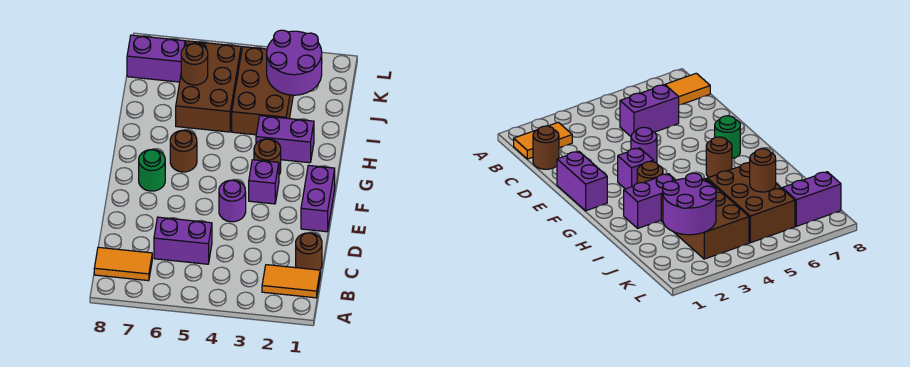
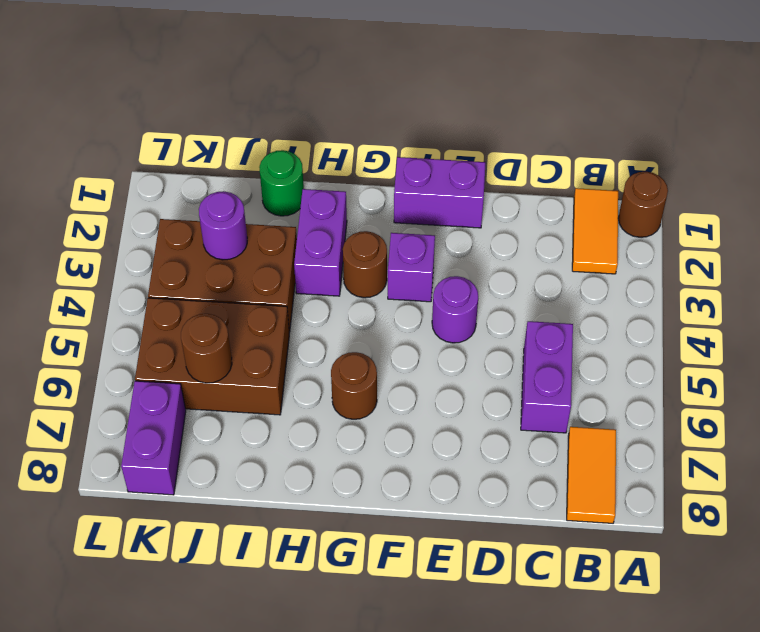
brown 1x1 round brick [296,233,322,270] -> brown 1x1 round brick moved to [618,172,668,237]
green 1x1 round brick [139,150,165,191] -> green 1x1 round brick moved to [259,150,304,216]
purple 2x2 round brick [267,30,322,95] -> purple 1x1 round brick [199,191,247,260]

